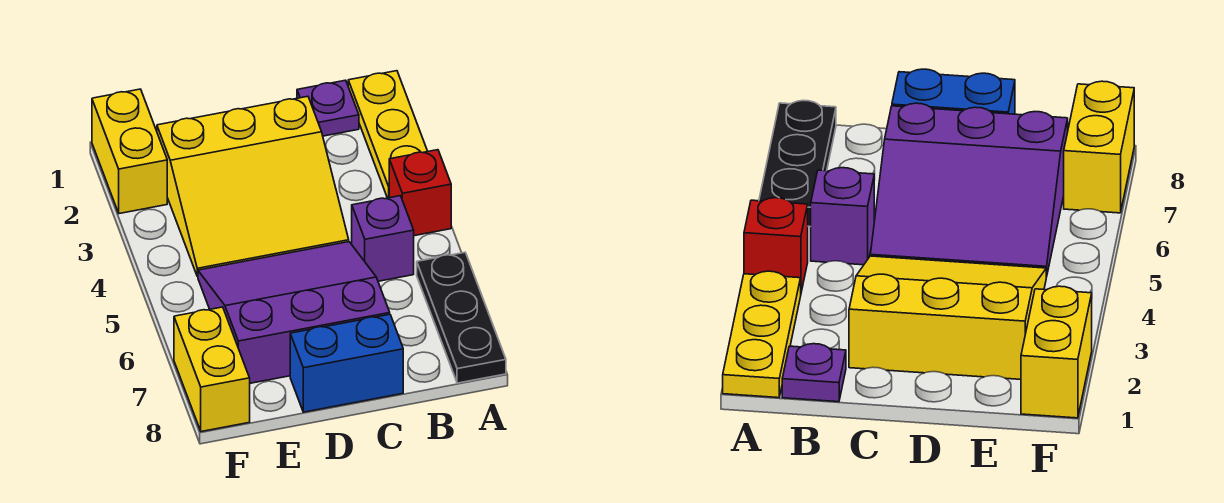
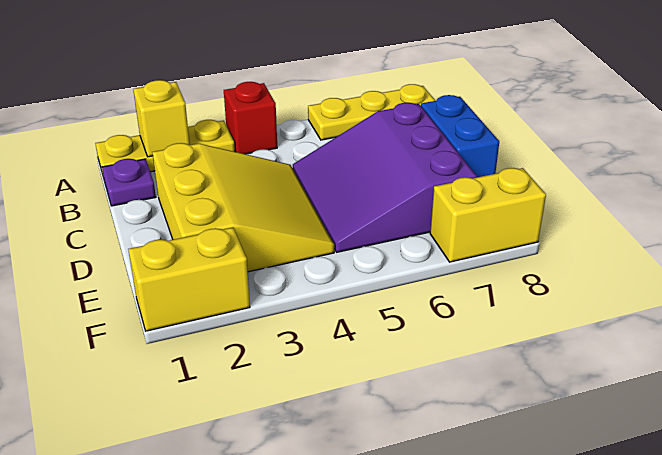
none -> yellow 1x1 brick [133,80,190,157]
black 1x3 plate [417,252,506,383] -> yellow 1x3 plate [308,84,435,140]
purple 1x1 brick [352,196,414,281] -> none

